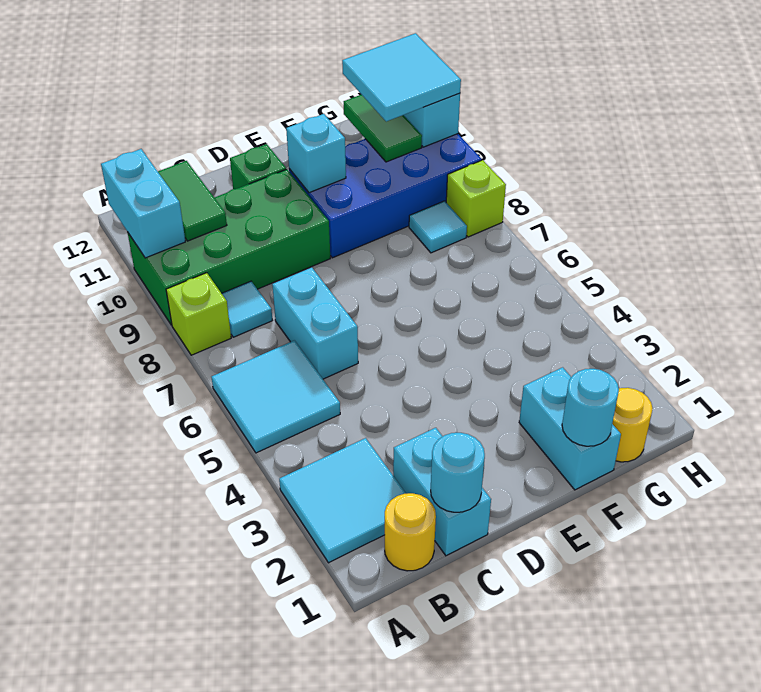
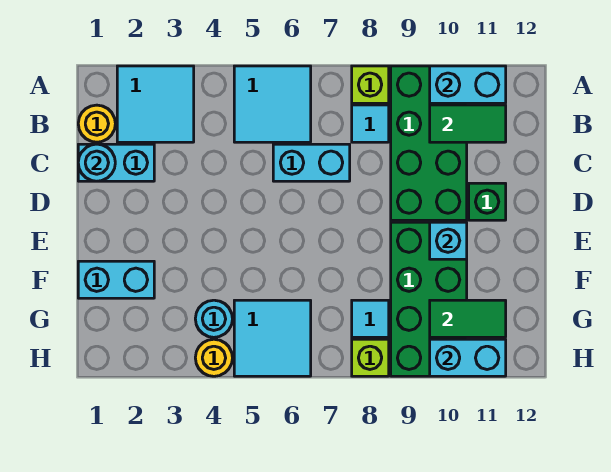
blue 2x4 brick [289,134,482,258] -> green 2x4 brick [391,222,467,376]
cyan 1x1 round brick [562,369,619,446] -> cyan 1x1 round brick moved to [195,300,232,337]
yellow 1x1 round brick [612,388,653,462] -> yellow 1x1 round brick moved to [195,339,232,376]
cyan 2x2 tile [342,33,461,122] -> cyan 2x2 tile moved to [234,300,311,376]

